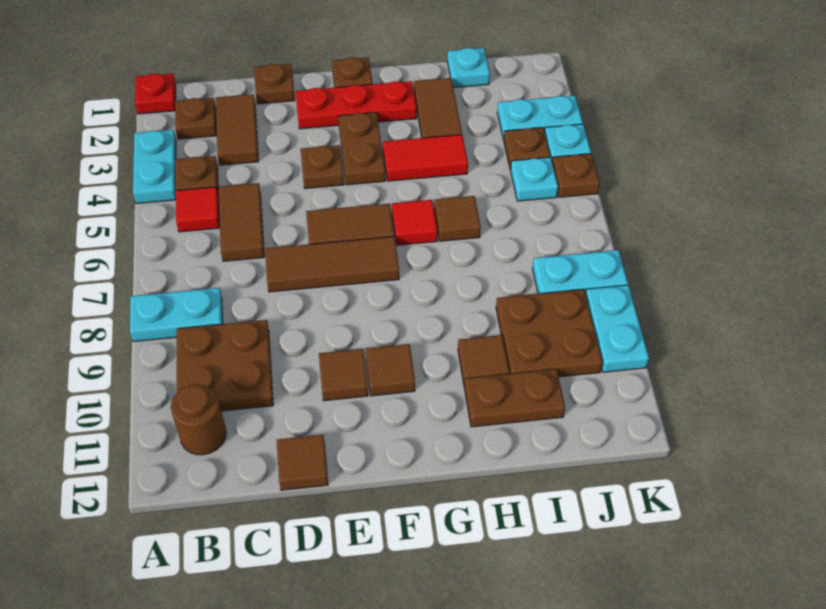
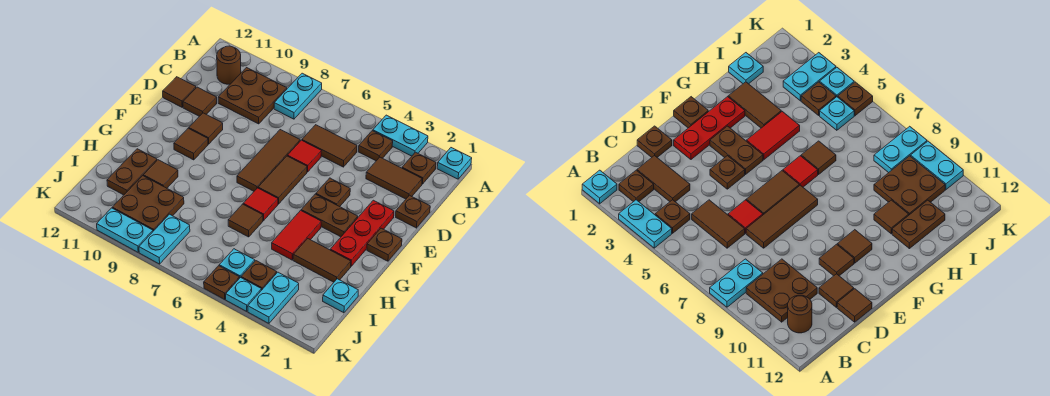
red 1x1 plate [135,73,176,114] -> cyan 1x1 plate [437,148,472,179]
red 1x1 tile [176,187,220,232] -> red 1x1 tile moved to [287,140,321,172]
none -> brown 1x1 tile [183,87,217,116]

